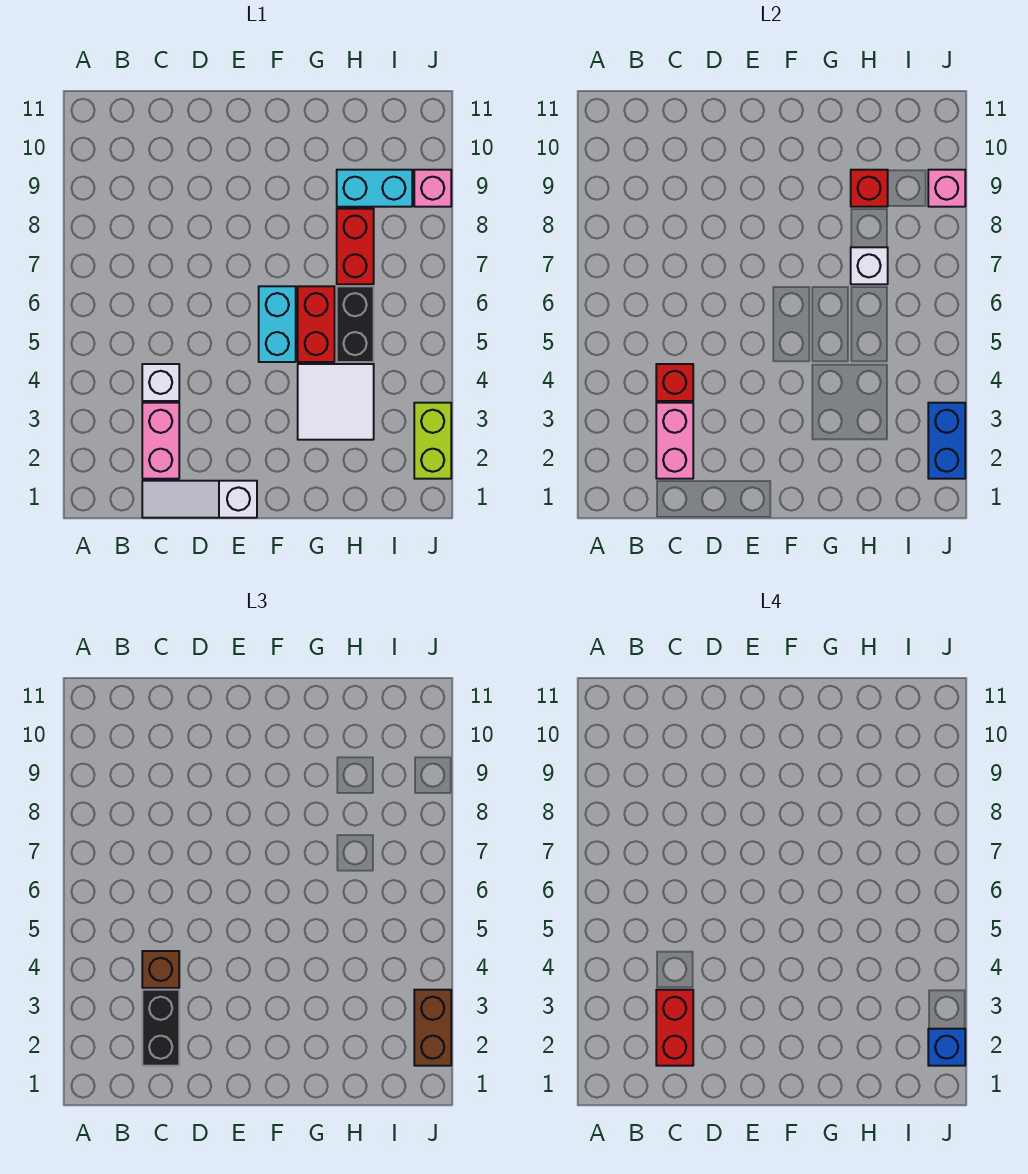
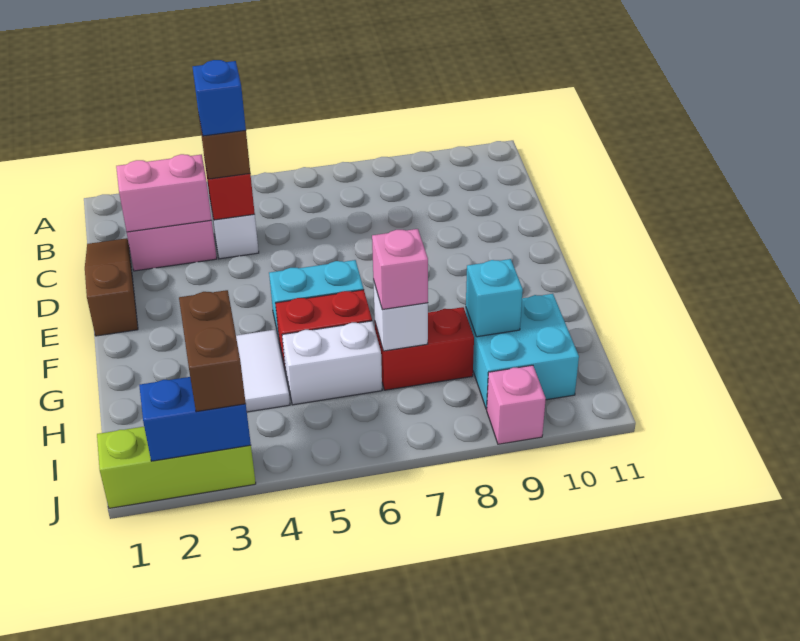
white 1x3 slope [142,481,257,518] -> brown 1x3 slope [85,238,138,336]
black 1x2 brick [142,990,179,1066] -> none
red 1x2 brick [656,990,693,1066] -> none
black 1x2 brick [337,286,374,362] -> white 1x2 brick [282,321,382,405]
cyan 1x2 brick [337,170,412,207] -> cyan 2x2 brick [466,294,579,409]
red 1x1 brick [851,170,888,207] -> cyan 1x1 brick [466,259,523,337]
lime 1x2 brick [414,403,451,479] -> lime 1x3 brick [97,427,256,508]
brown 1x2 brick [414,990,451,1066] -> brown 1x2 brick turned to [179,290,246,412]
blue 1x1 brick [928,1029,965,1066] -> blue 1x1 brick moved to [193,60,246,136]
pink 1x1 brick [928,170,965,207] -> pink 1x1 brick moved to [372,229,428,310]

